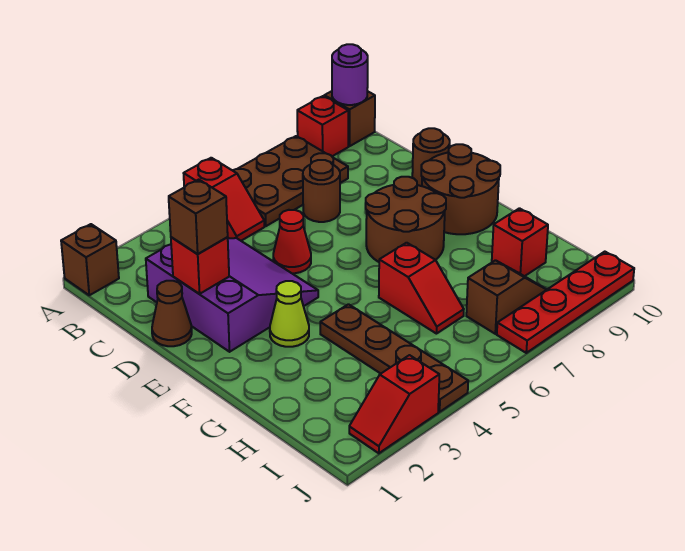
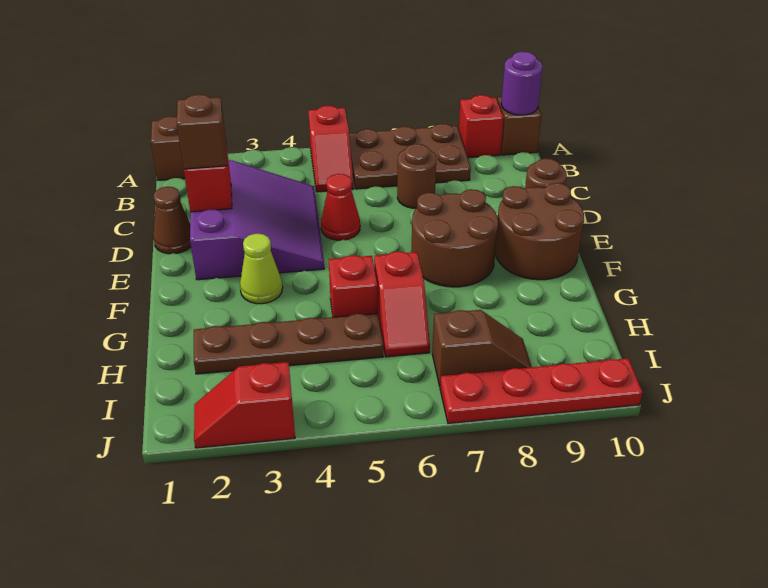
brown 1x4 plate [320,304,468,412] -> brown 1x4 plate turned to [194,313,383,374]
red 1x1 brick [492,208,548,276] -> red 1x1 brick moved to [329,255,377,317]

